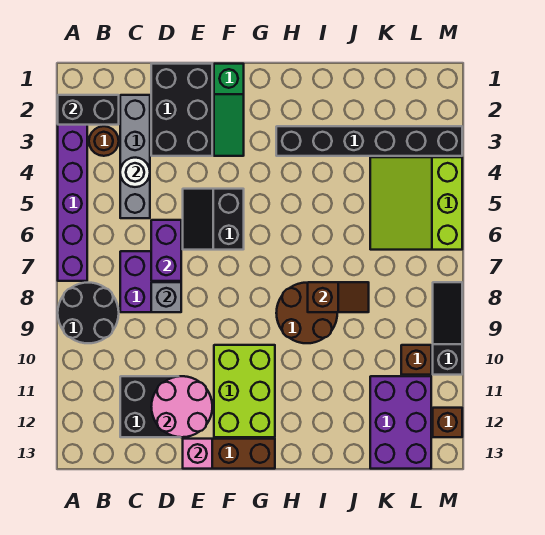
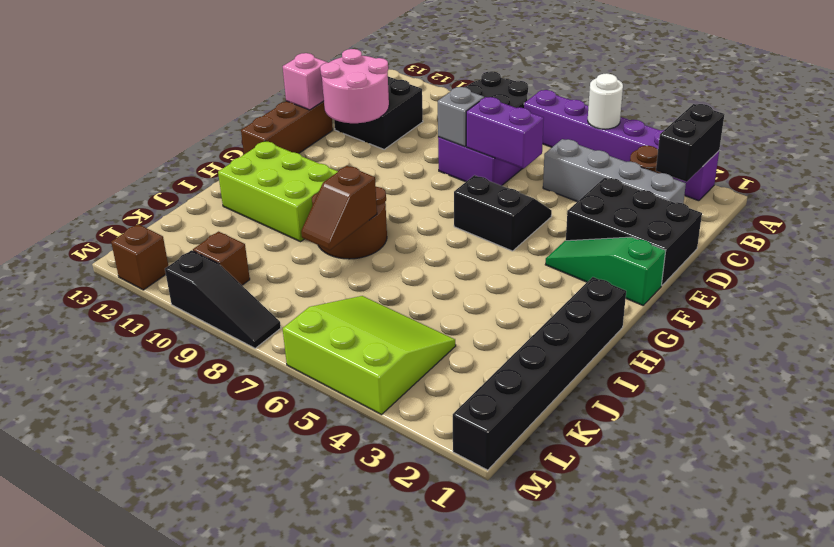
white 1x1 round brick [120,158,150,187] -> white 1x1 round brick moved to [588,73,623,129]
lime 2x3 brick [214,345,275,437] -> lime 2x3 brick moved to [218,141,338,242]
black 1x6 brick [276,126,462,156] -> black 1x6 brick moved to [453,277,626,470]
purple 2x3 brick [370,376,431,469] -> none

